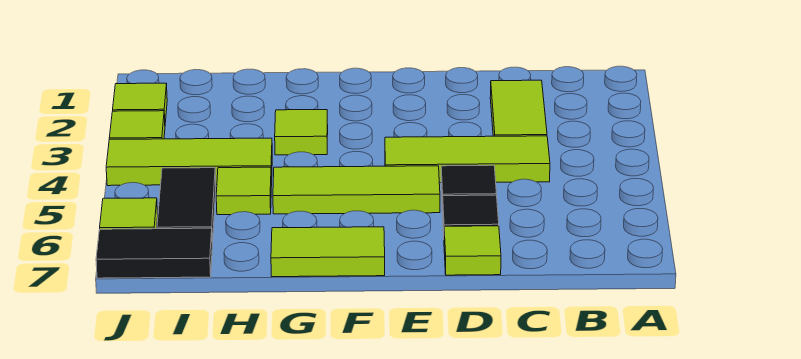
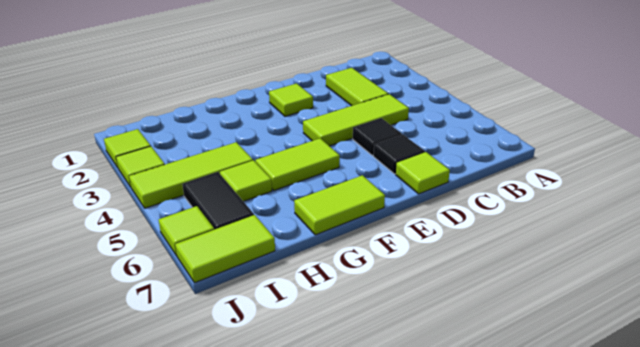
lime 1x3 tile [273,166,440,214] -> lime 1x2 tile [255,138,340,191]
lime 1x1 tile [275,110,328,155] -> lime 1x1 tile moved to [269,83,313,116]
black 1x2 tile [96,228,212,278] -> lime 1x2 tile [175,215,275,283]

